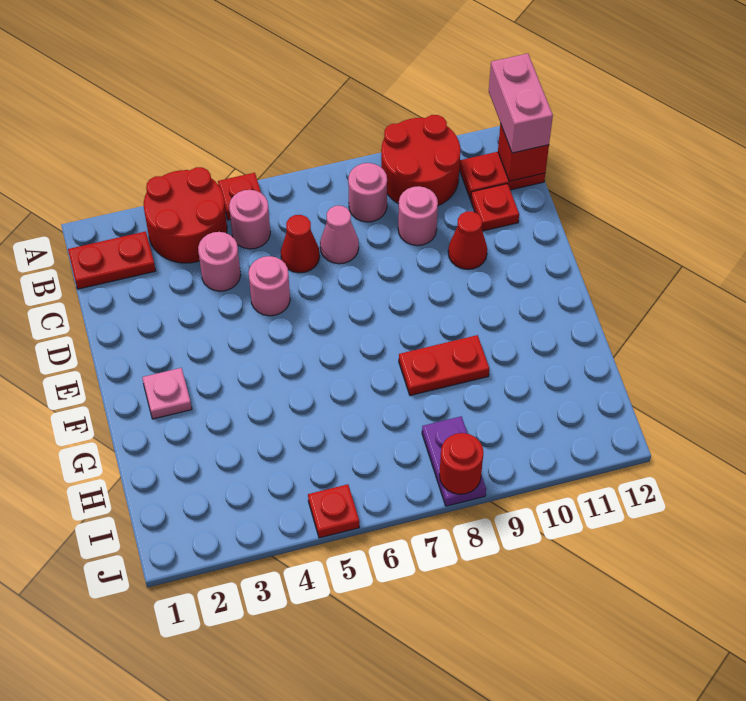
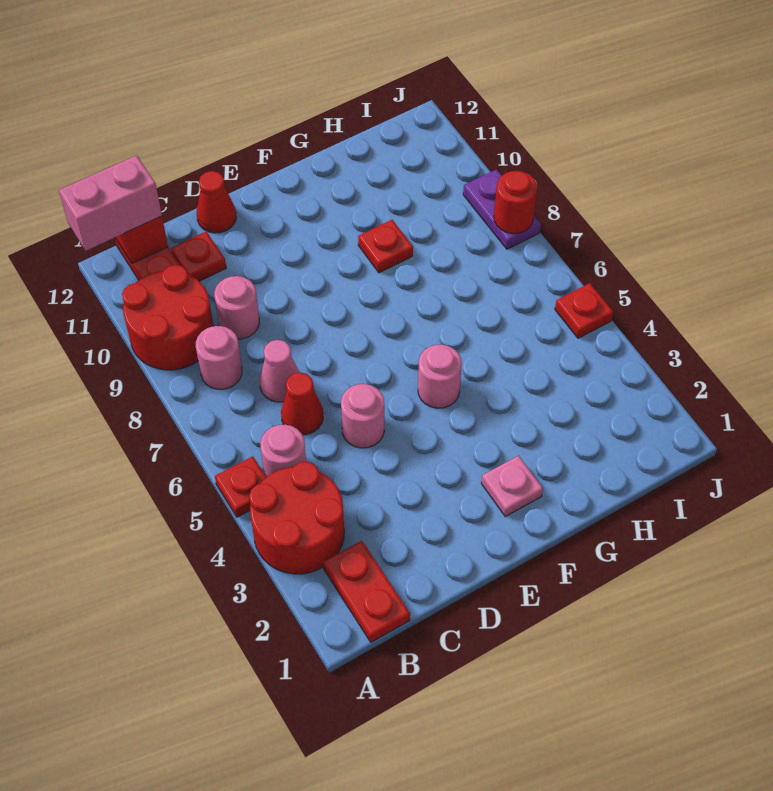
pink 1x1 round brick [198,232,241,291] -> pink 1x1 round brick moved to [418,344,462,408]
red 1x1 cone [448,211,487,269] -> red 1x1 cone moved to [197,171,236,233]
red 1x2 plate [399,335,489,396] -> red 1x1 plate [358,220,413,273]
purple 1x2 plate [422,416,486,506] -> purple 1x2 plate turned to [463,169,541,249]

